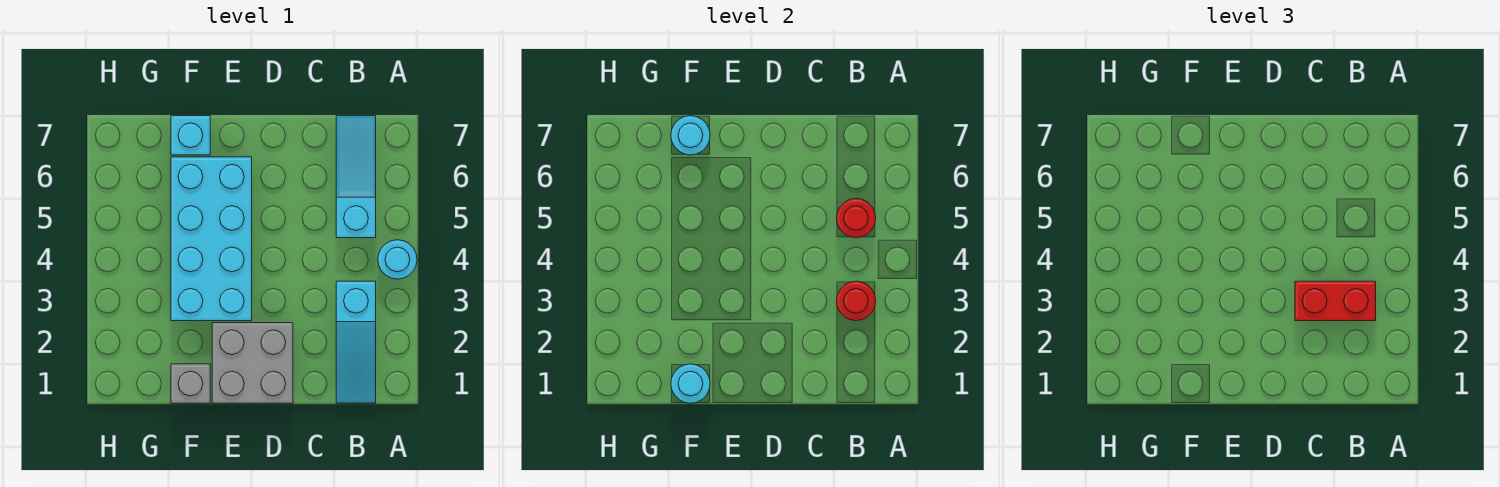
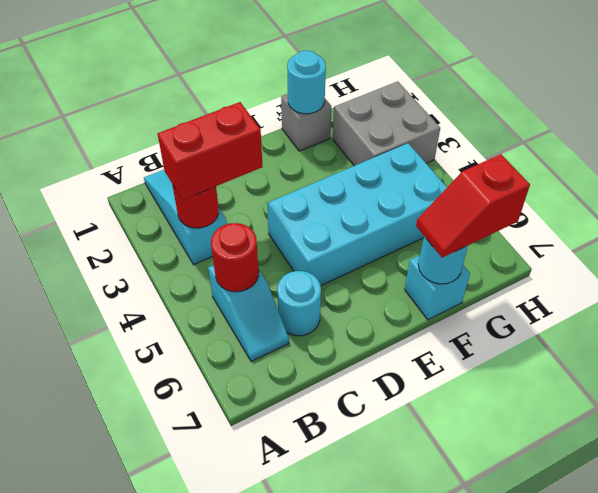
cyan 1x1 round brick [378,240,417,279] -> cyan 1x1 round brick moved to [277,271,321,336]
cyan 1x3 slope [336,116,376,238] -> cyan 1x2 slope [208,265,289,362]
grey 2x2 brick [212,323,293,403] -> grey 2x2 brick moved to [333,81,440,166]
cyan 2x4 brick [171,157,252,321] -> cyan 2x4 brick turned to [267,143,447,285]
none -> red 1x2 slope [416,154,530,258]

